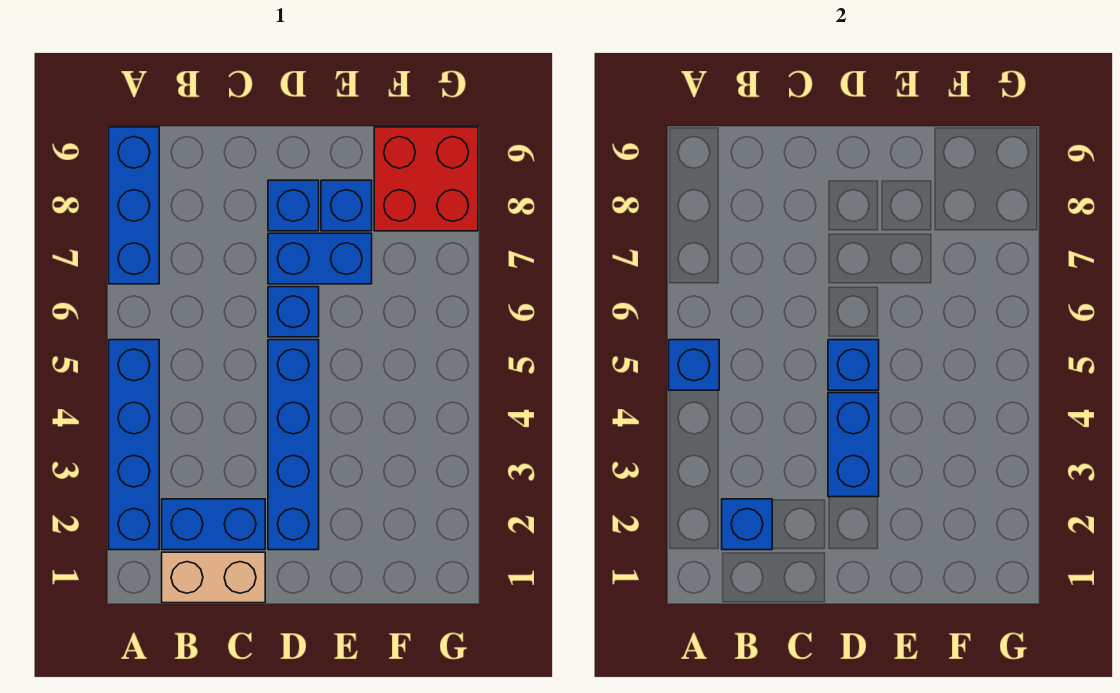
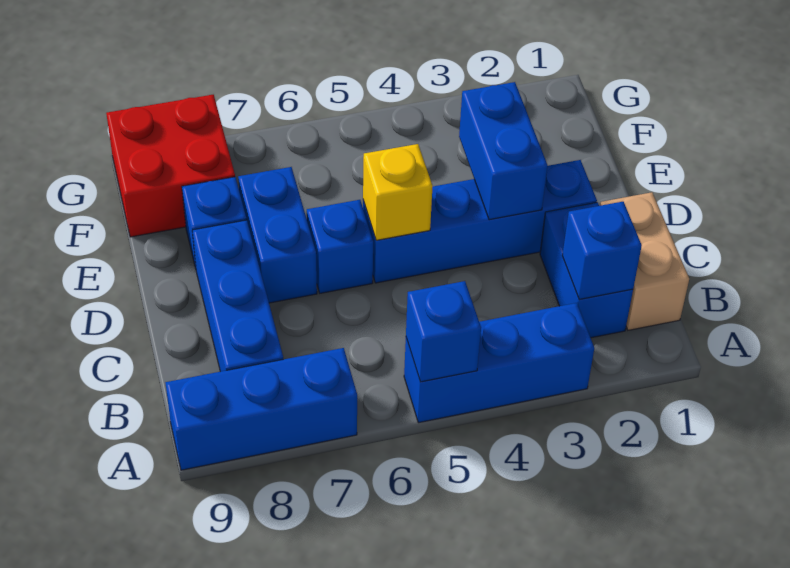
blue 1x4 brick [109,340,159,550] -> blue 1x3 brick [404,303,594,423]
blue 1x2 brick [828,393,879,497] -> blue 1x2 brick turned to [459,82,548,220]
blue 1x1 brick [828,340,879,390] -> yellow 1x1 brick [363,144,433,240]
blue 1x1 brick [268,180,319,231] -> blue 1x3 brick [192,220,283,372]

